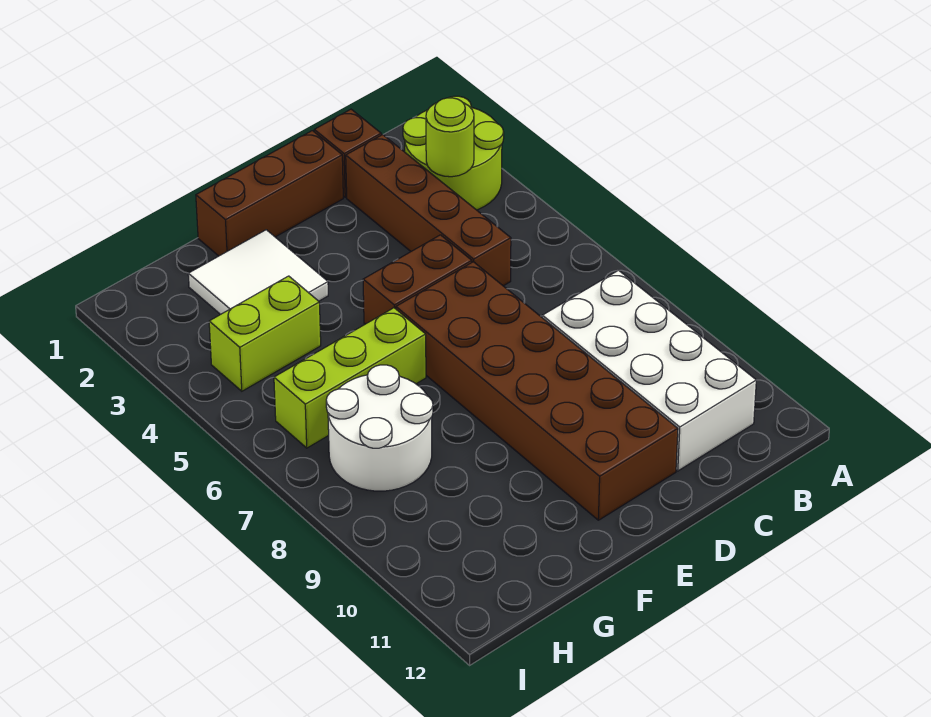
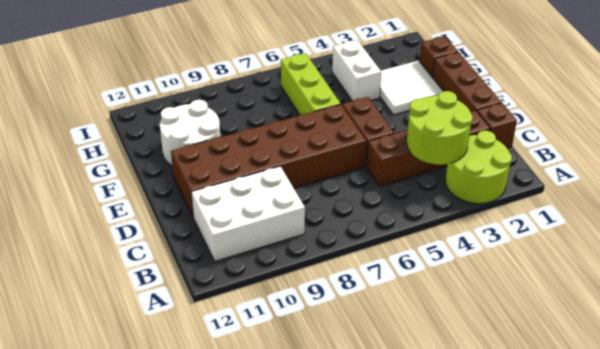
lime 1x1 round brick [426,98,474,177] -> lime 2x2 round brick [407,91,473,165]
white 2x4 brick [542,270,756,471] -> white 2x3 brick [191,166,305,261]
none -> brown 1x1 brick [419,36,458,78]
lime 1x2 brick [209,276,321,391] -> white 1x2 brick [332,40,381,101]
white 2x2 round brick [326,365,433,491] -> white 2x2 round brick moved to [160,100,220,166]

